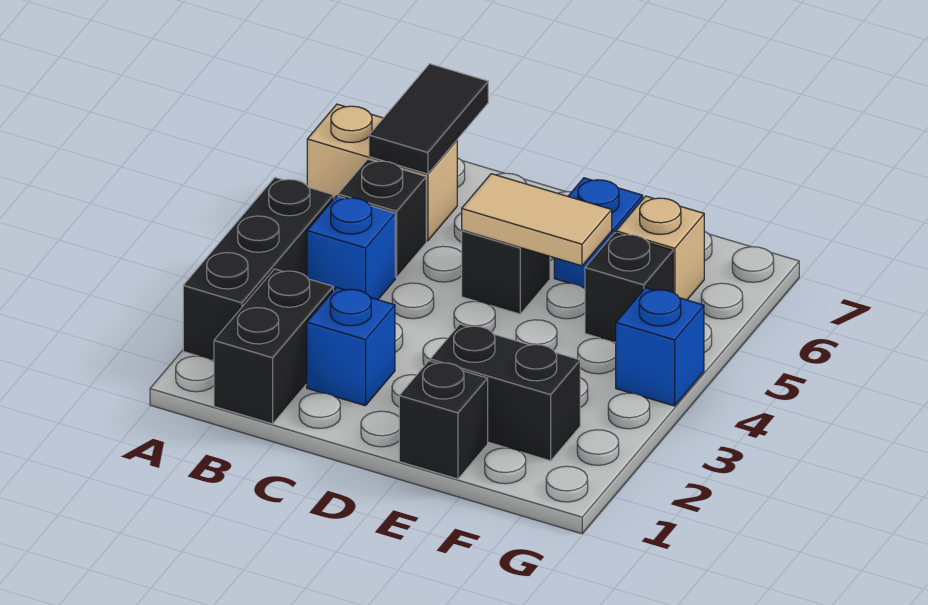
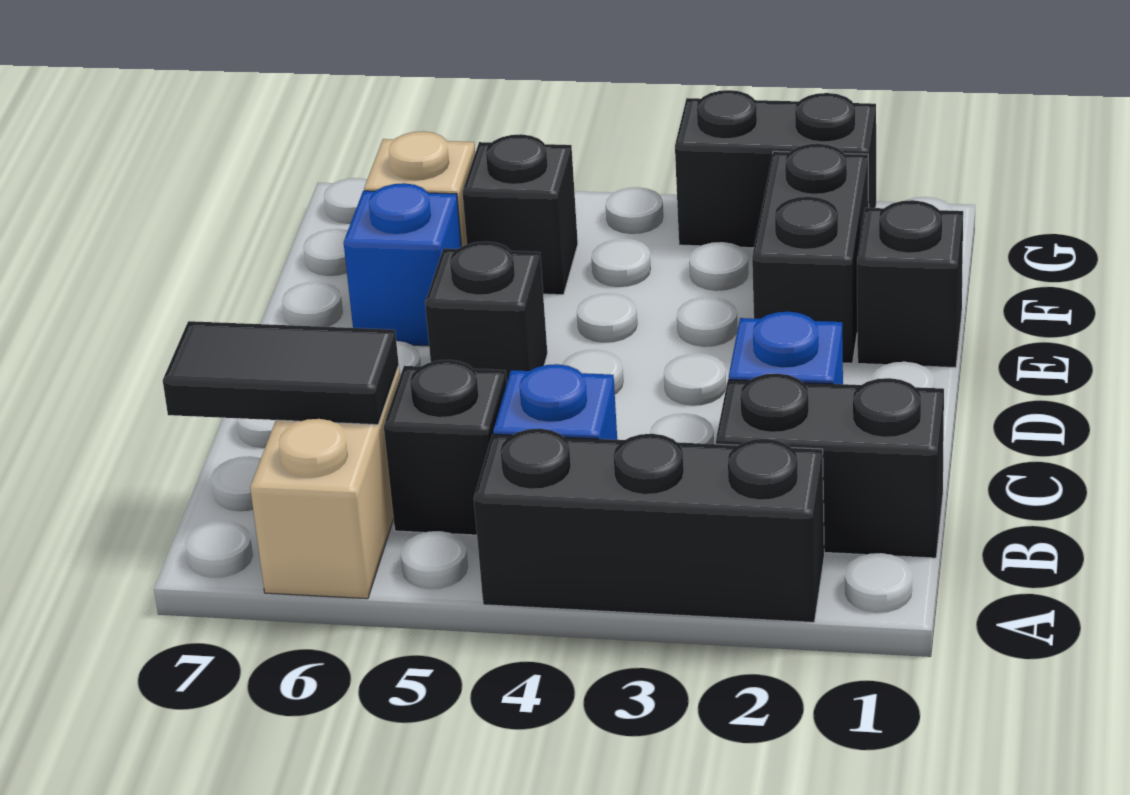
tan 1x2 tile [462,174,612,266] -> none
none -> black 1x2 brick [675,90,876,248]
blue 1x1 brick [616,288,704,406] -> none

